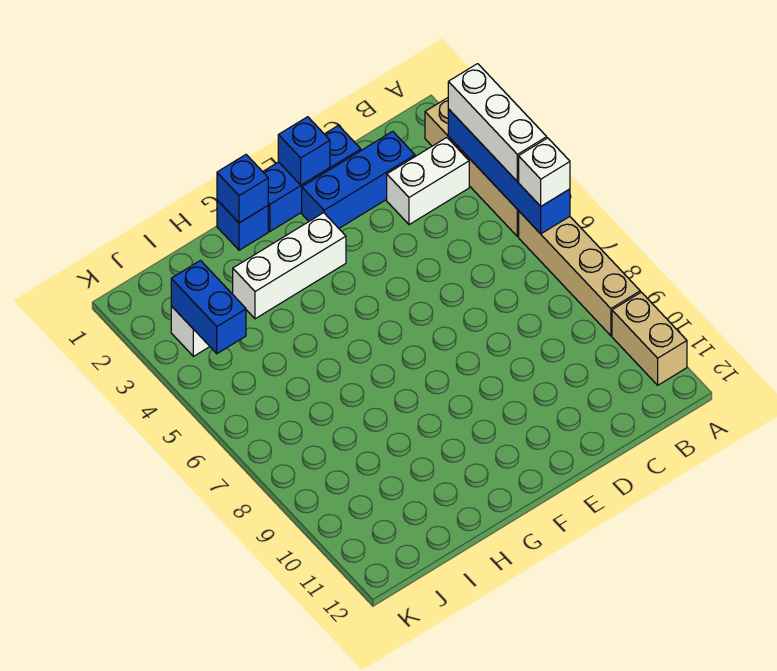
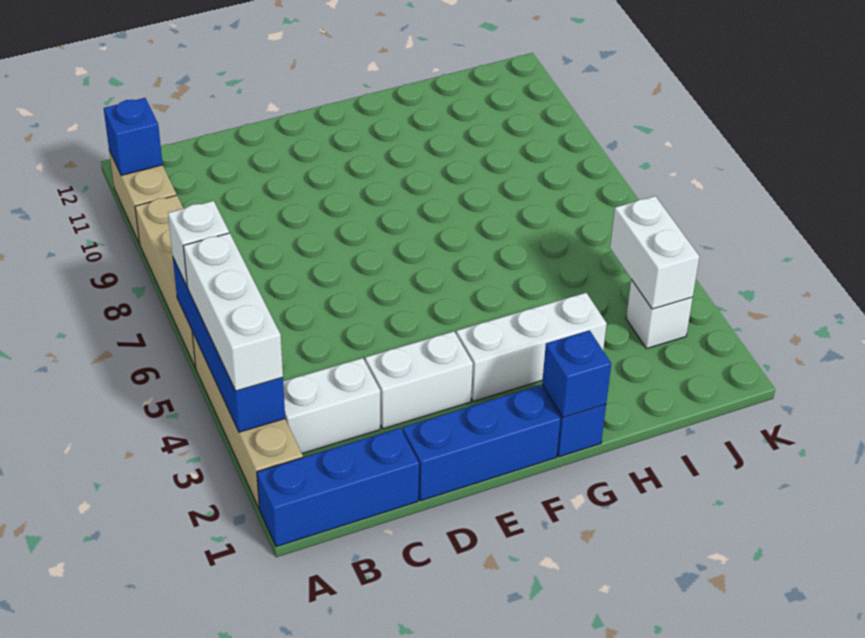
blue 1x3 brick [302,131,415,228] -> blue 1x3 brick moved to [257,428,419,547]
none -> white 1x2 brick [365,331,473,429]
blue 1x1 brick [278,117,330,185] -> blue 1x1 brick moved to [104,98,163,175]
blue 1x2 brick [171,261,246,354] -> white 1x2 brick [610,196,699,309]

